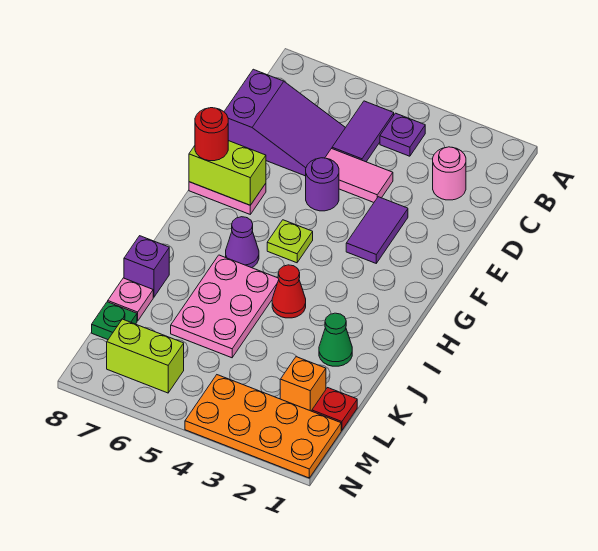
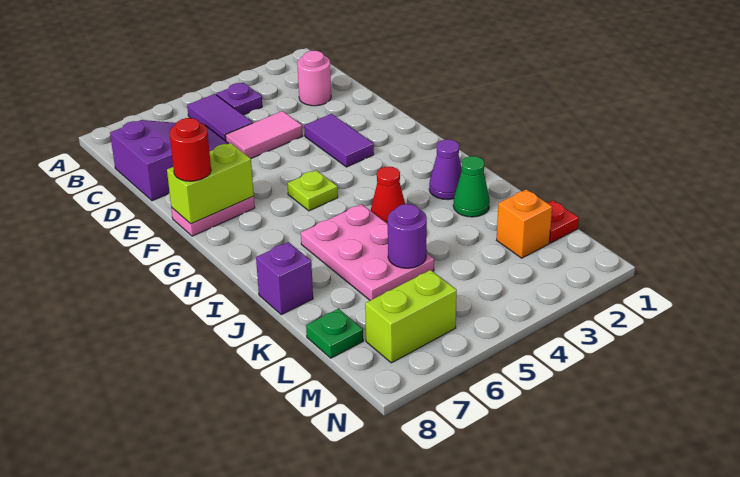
purple 1x1 round brick [306,158,339,211] -> purple 1x1 round brick moved to [388,204,427,268]
purple 1x1 cone [226,217,259,268] -> purple 1x1 cone moved to [429,140,462,200]
pink 1x1 plate [108,278,153,321] -> none
orange 2x4 plate [185,375,341,478] -> none

